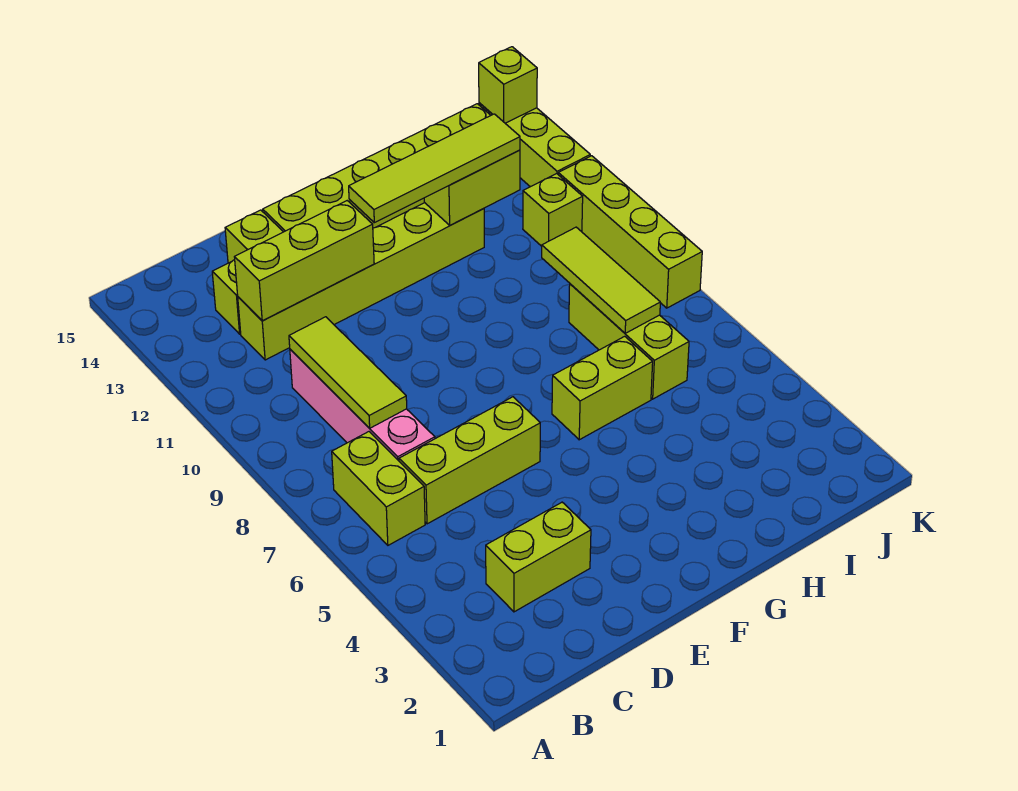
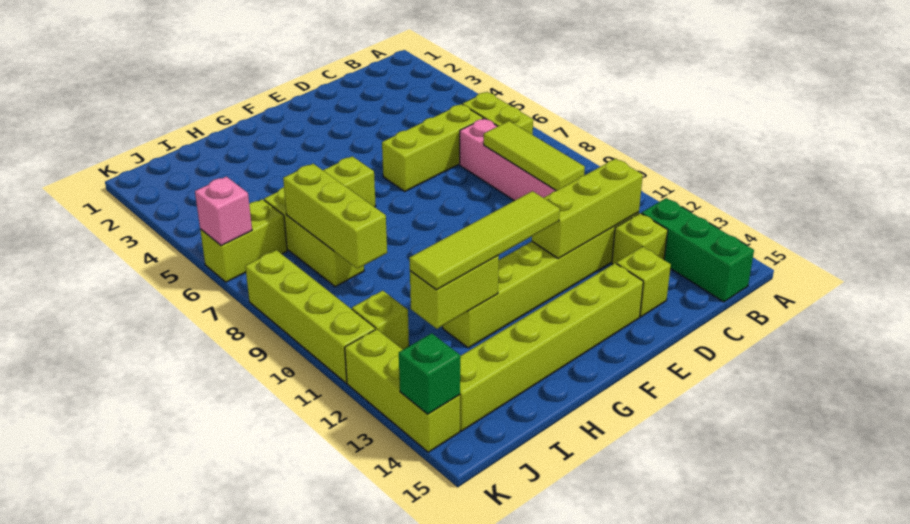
none -> green 1x3 brick [641,198,754,302]
lime 1x2 brick [486,502,591,612] -> lime 1x2 brick moved to [200,199,287,282]
lime 1x3 tile [542,227,660,333] -> lime 1x3 brick [283,164,387,269]
none -> pink 1x1 brick [195,176,252,246]
lime 1x1 brick [479,47,537,123] -> green 1x1 brick [399,333,460,414]

